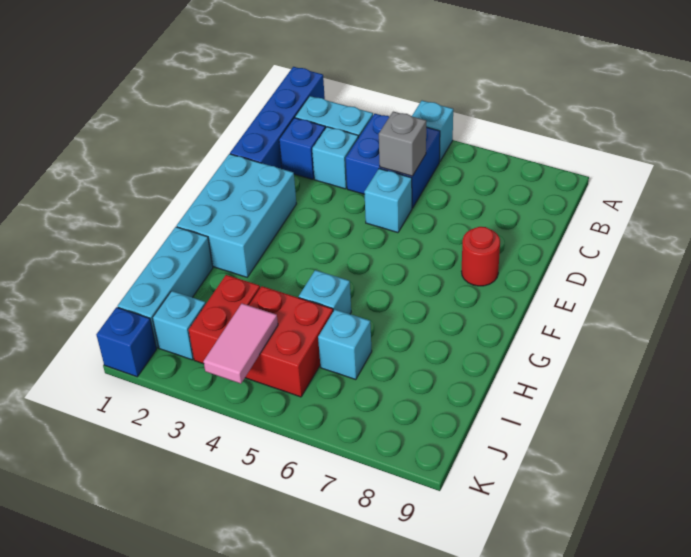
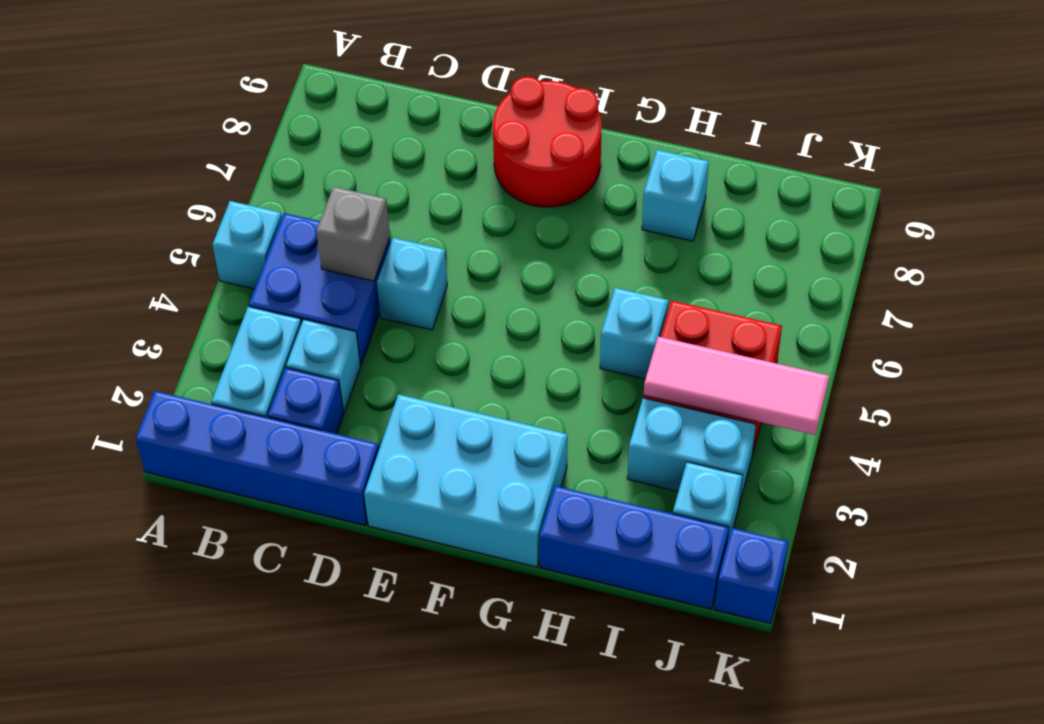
red 1x1 round brick [461,227,500,286] -> red 2x2 round brick [493,77,602,207]
cyan 1x3 brick [118,227,213,348] -> blue 1x3 brick [540,486,729,609]
red 1x2 brick [189,275,260,364] -> cyan 1x2 brick [627,398,756,504]
cyan 1x1 brick [318,310,372,380] -> cyan 1x1 brick moved to [642,150,709,241]
pink 1x2 tile [203,304,278,384] -> pink 1x3 tile [644,337,829,435]

